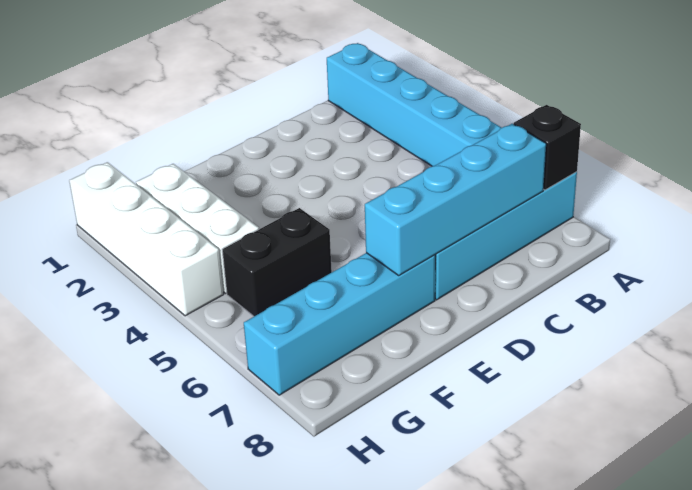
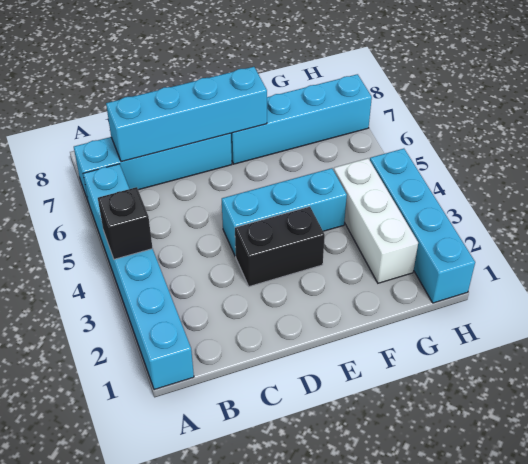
black 1x1 brick [514,105,581,190] -> black 1x1 brick moved to [98,187,153,259]
none -> cyan 1x3 brick [222,168,347,256]
black 1x2 brick [222,208,332,316] -> black 1x2 brick moved to [235,207,325,287]
white 1x4 brick [69,162,224,316] -> cyan 1x4 brick [370,149,475,303]

